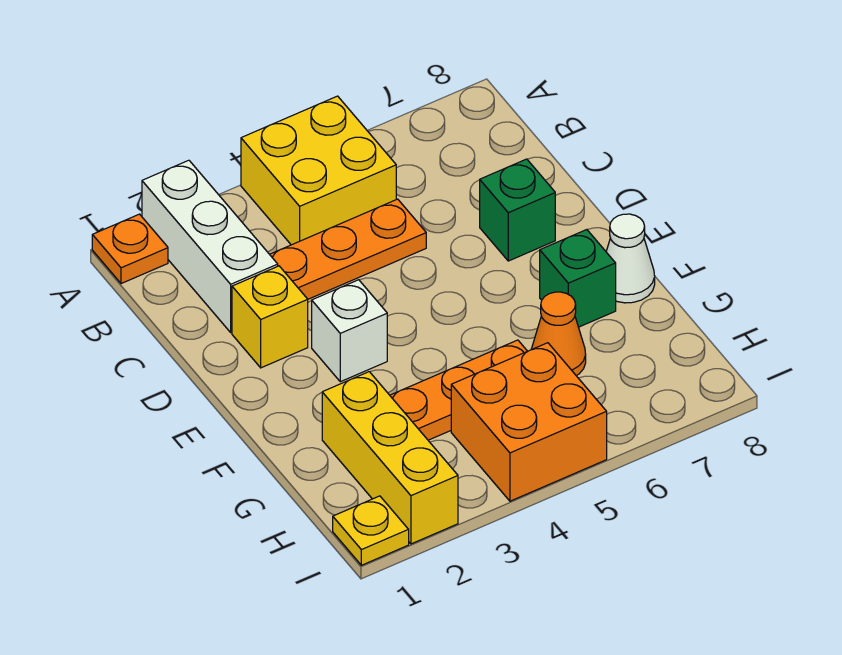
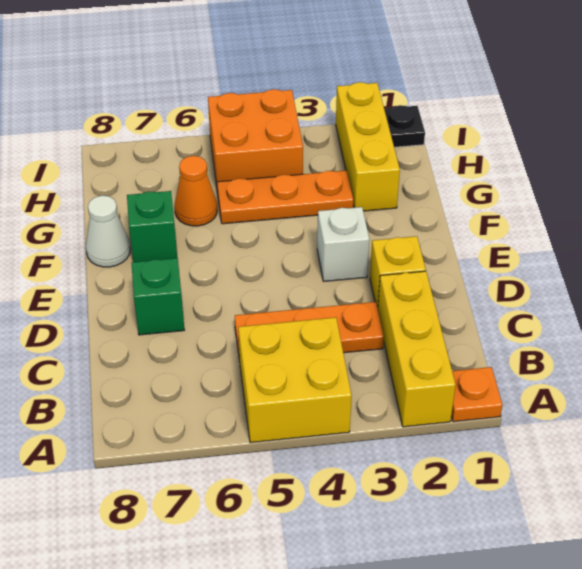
white 1x3 brick [142,160,278,332] -> yellow 1x3 brick [378,271,456,427]
yellow 1x1 plate [333,496,409,565] -> black 1x1 plate [384,105,425,147]

